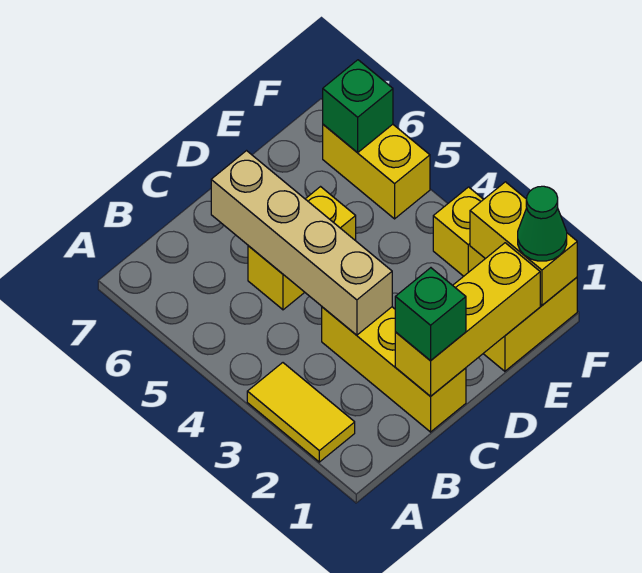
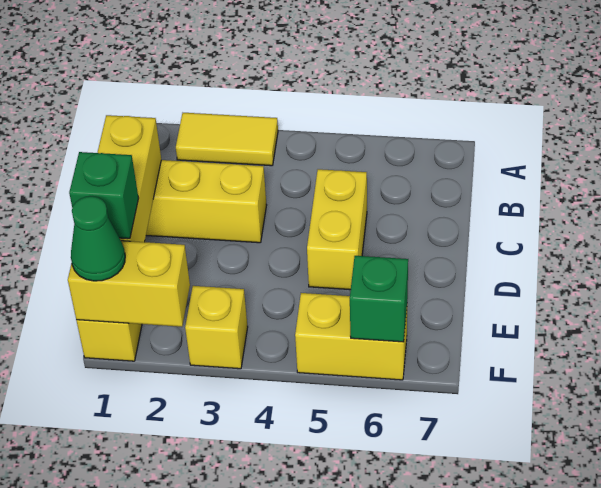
green 1x1 brick [395,268,466,361] -> green 1x1 brick moved to [69,152,139,239]
tan 1x4 brick [211,151,392,335] -> none

